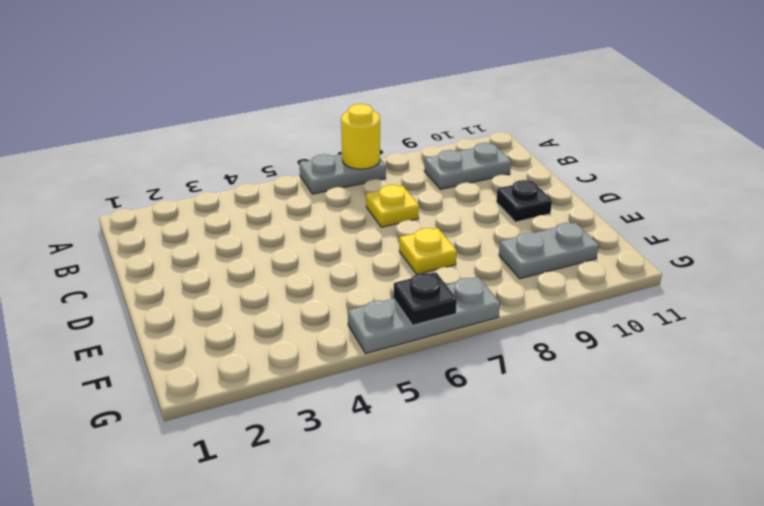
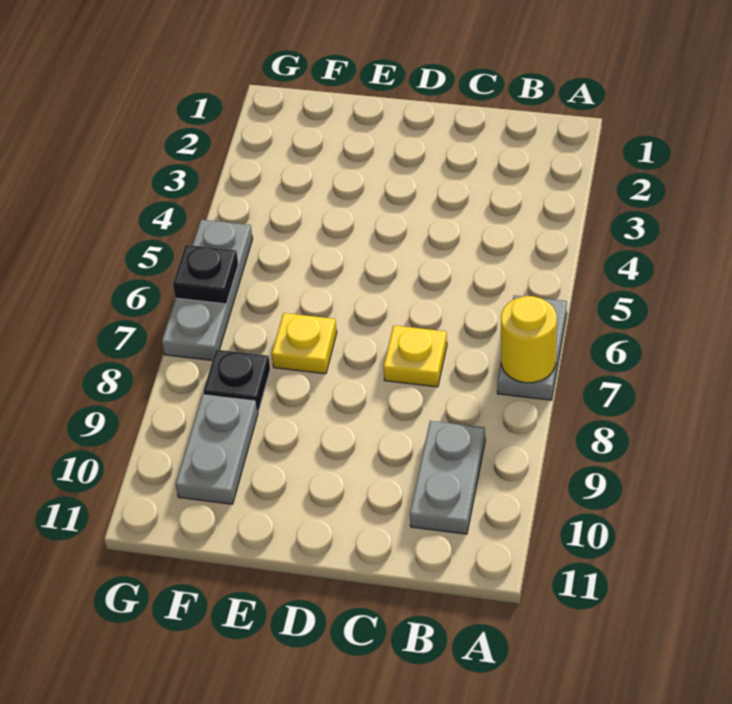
black 1x1 plate [496,180,552,222] -> black 1x1 plate moved to [203,350,270,411]

